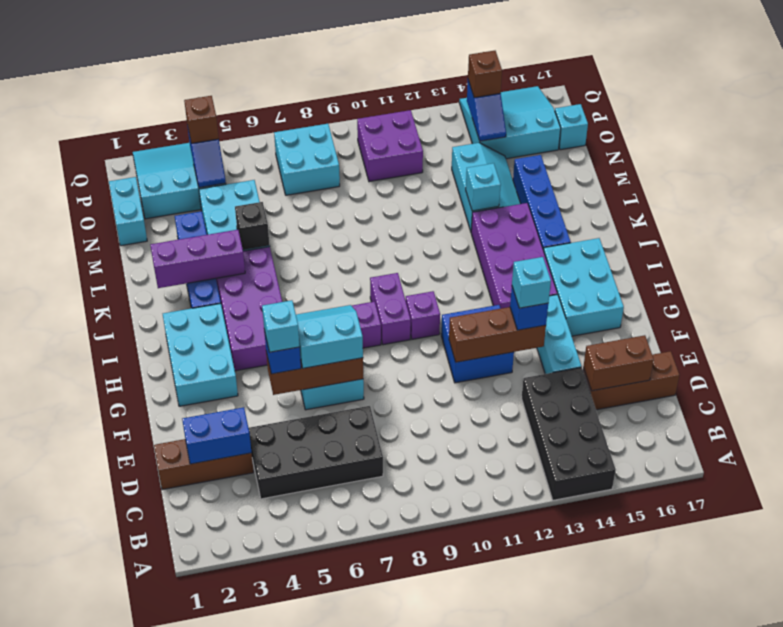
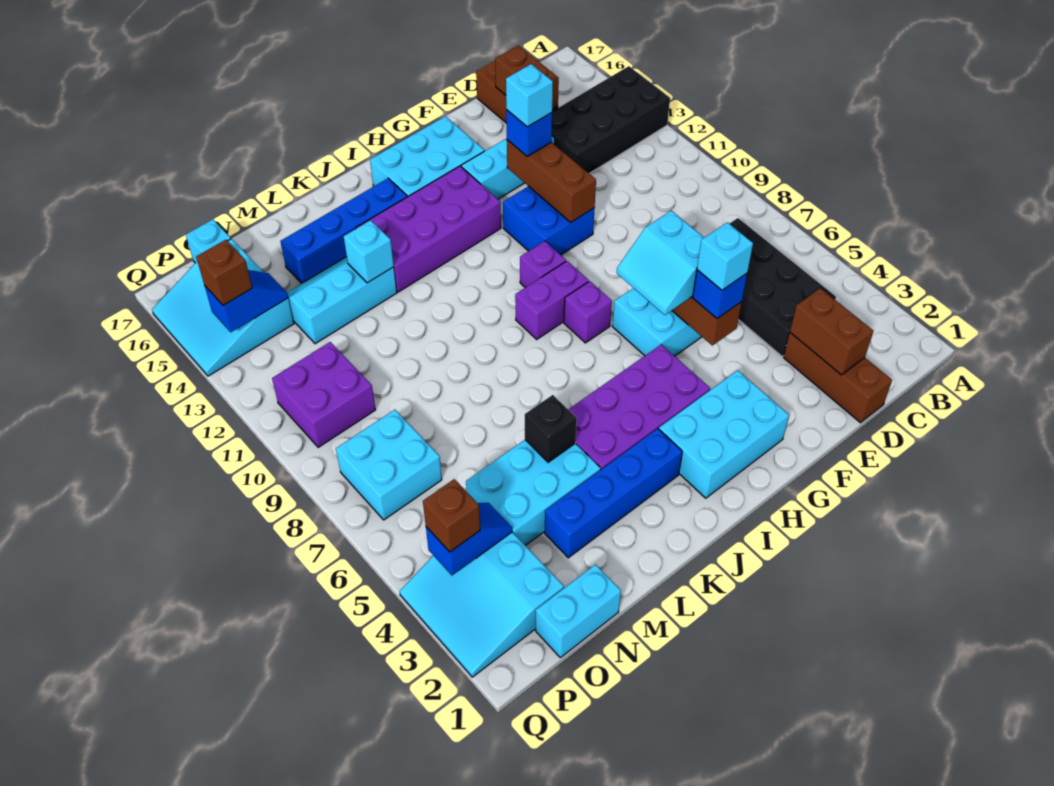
blue 1x2 brick [182,407,252,464] -> brown 1x2 brick [790,288,873,375]
purple 1x3 brick [150,230,245,288] -> none

